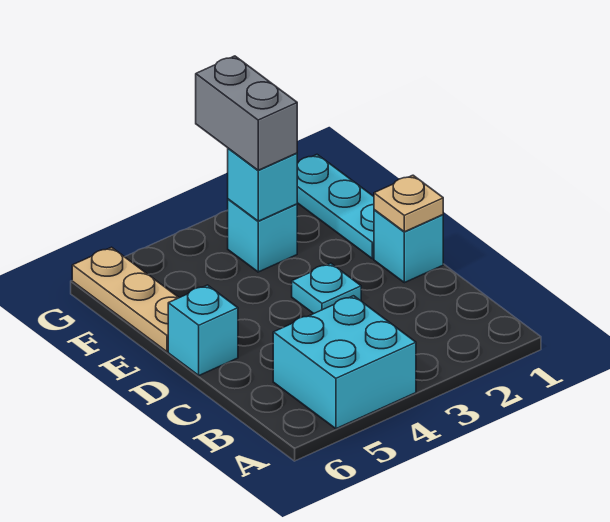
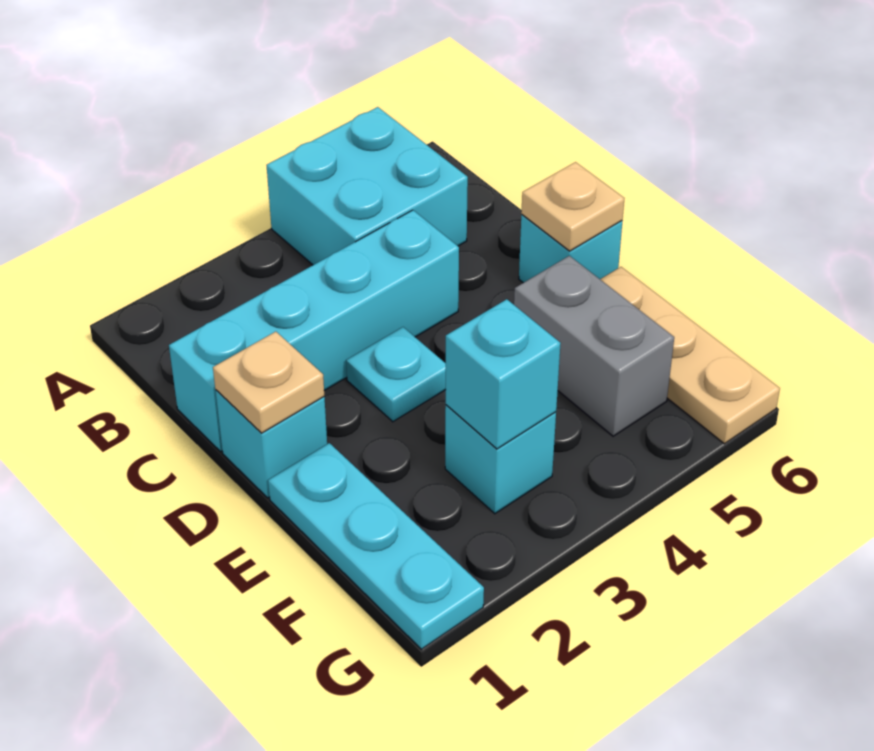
none -> cyan 1x4 brick [169,210,459,451]
none -> tan 1x1 plate [521,162,625,251]
grey 1x2 brick [196,56,297,170] -> grey 1x2 brick moved to [514,256,674,436]

